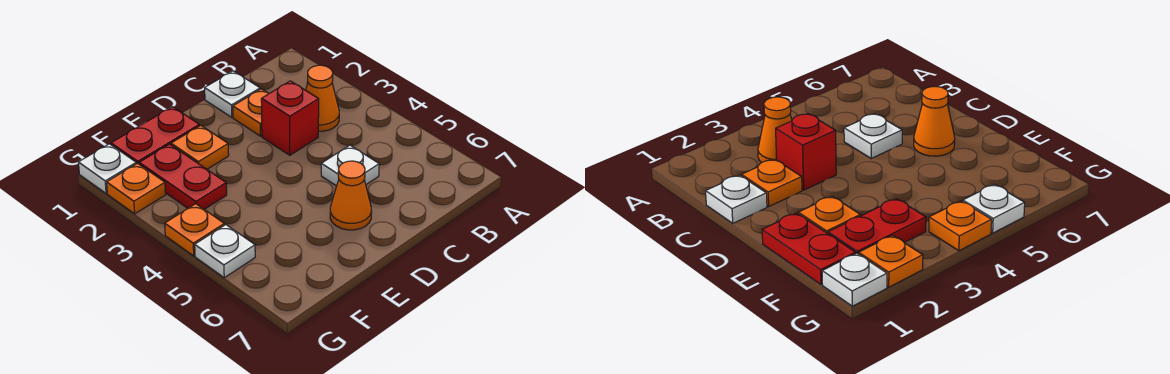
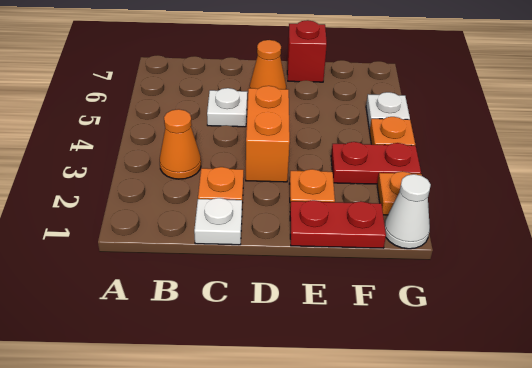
red 1x1 brick [261,81,319,155] -> red 1x1 brick moved to [287,20,327,82]
none -> orange 1x2 brick [246,86,290,182]
red 1x2 plate [139,144,227,209] -> red 1x2 plate turned to [331,142,421,184]
white 1x1 plate [78,144,136,193] -> white 1x1 cone [385,174,431,249]

